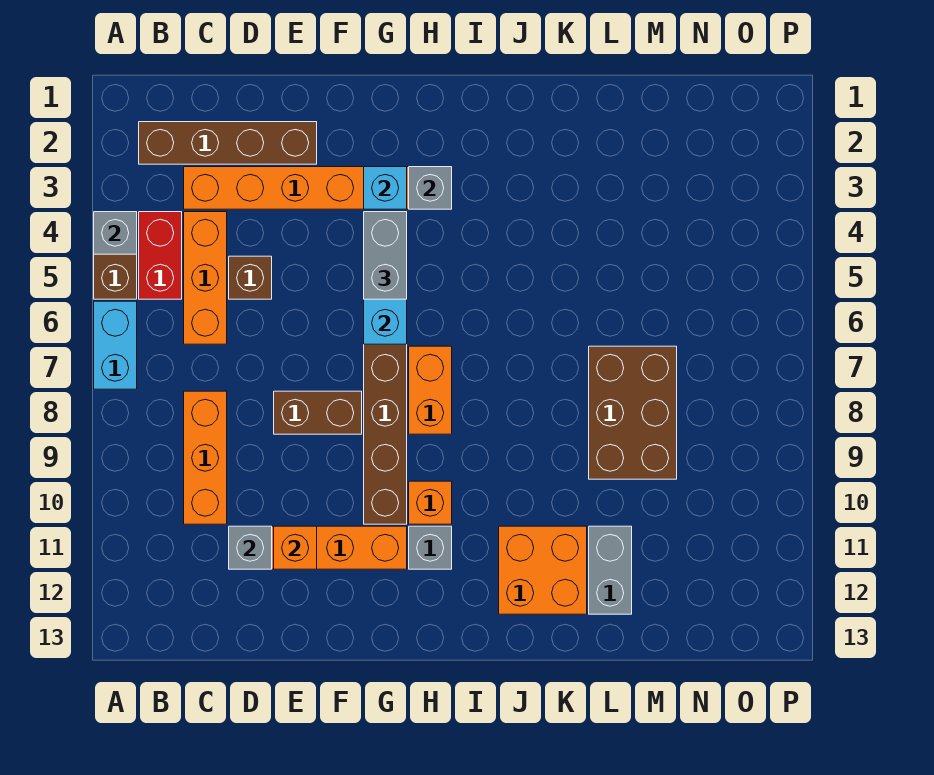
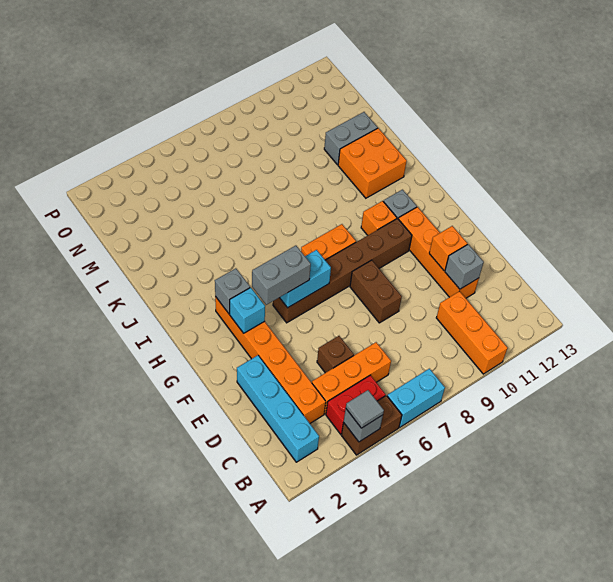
none -> grey 1x1 tile [346,390,384,428]
brown 1x4 brick [139,122,317,164] -> cyan 1x4 brick [237,355,319,462]
orange 1x3 brick [184,391,227,524] -> orange 1x3 brick turned to [436,291,508,374]
brown 2x3 brick [589,346,677,479] -> none

